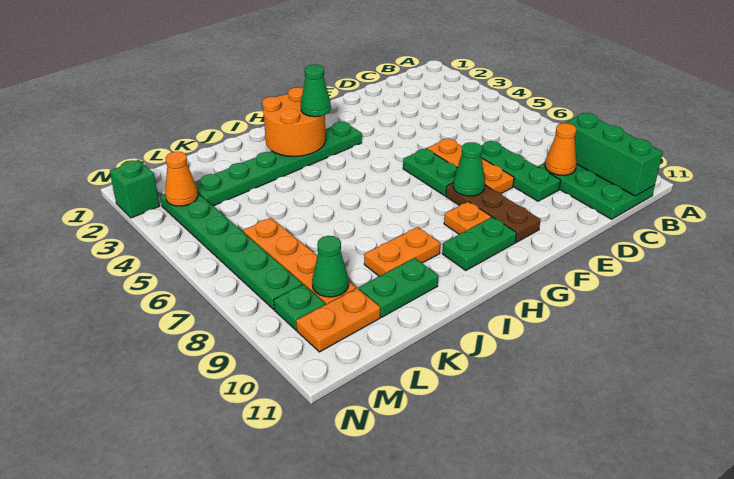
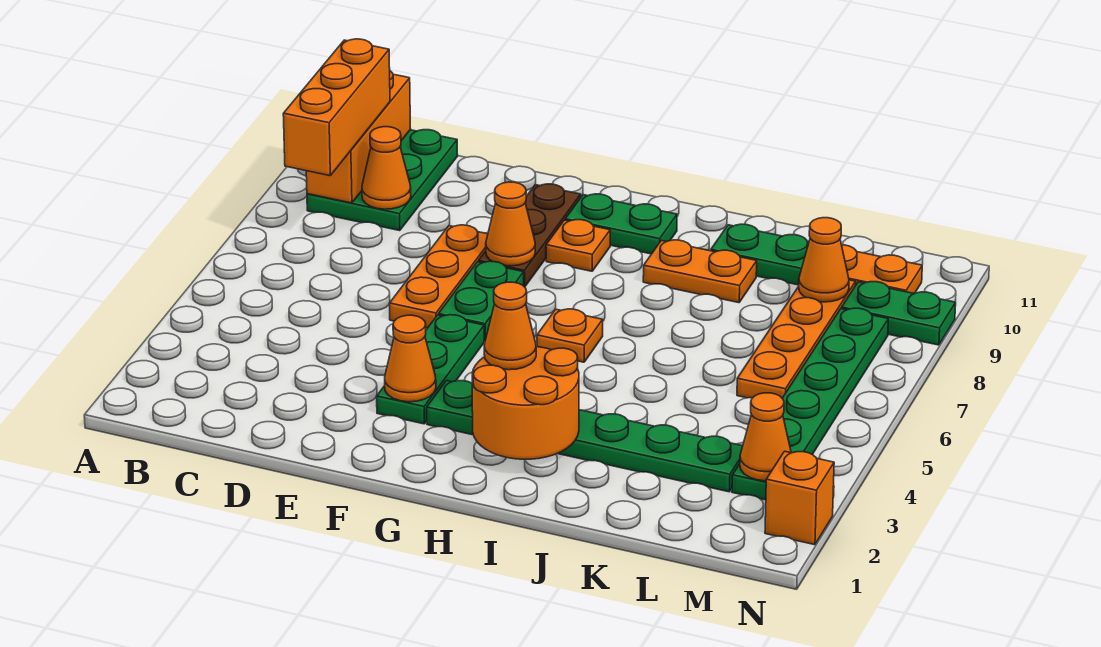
none -> orange 1x3 brick [283,39,390,176]
green 1x3 brick [565,113,663,196] -> orange 1x3 brick [306,71,411,203]
green 1x3 plate [481,141,561,201] -> green 1x3 plate moved to [377,315,484,424]
none -> orange 1x1 cone [385,315,436,402]
green 1x1 cone [453,142,485,196] -> orange 1x1 cone [486,182,535,266]
green 1x1 cone [301,65,331,117] -> orange 1x1 cone [484,282,536,370]
none -> orange 1x1 plate [537,309,603,362]
green 1x1 cone [312,236,349,297] -> orange 1x1 cone [799,218,849,302]
green 1x1 plate [274,284,326,330] -> green 1x2 plate [842,282,956,345]
green 1x1 brick [110,160,160,218] -> orange 1x1 brick [765,451,834,545]

